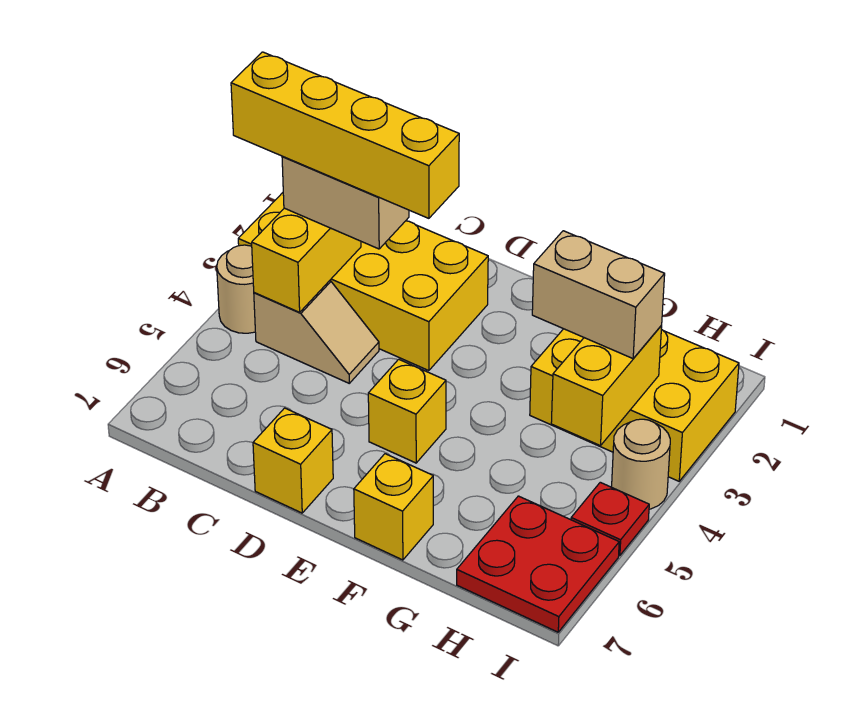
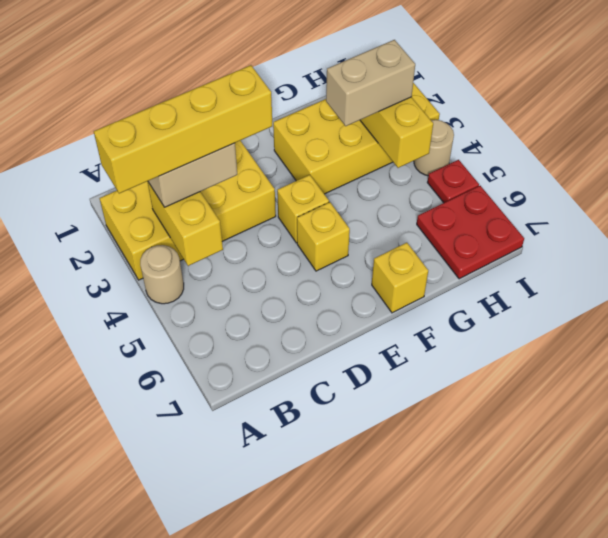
tan 1x2 slope [254,281,379,383] -> none
yellow 1x1 brick [253,408,333,513] -> yellow 1x1 brick moved to [277,175,329,243]
yellow 2x3 brick [530,329,739,481] -> yellow 2x4 brick [273,83,440,194]

